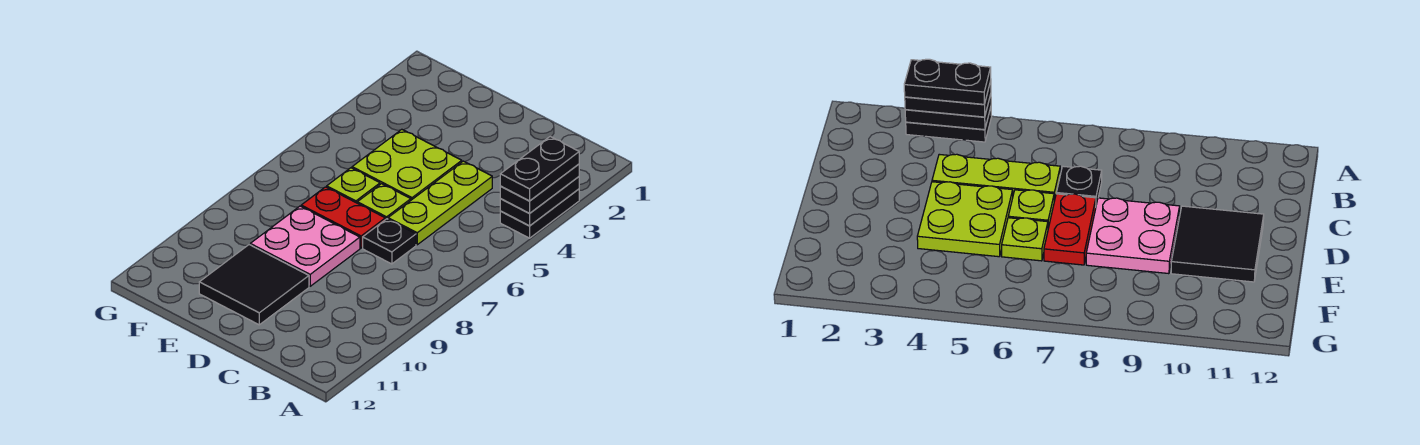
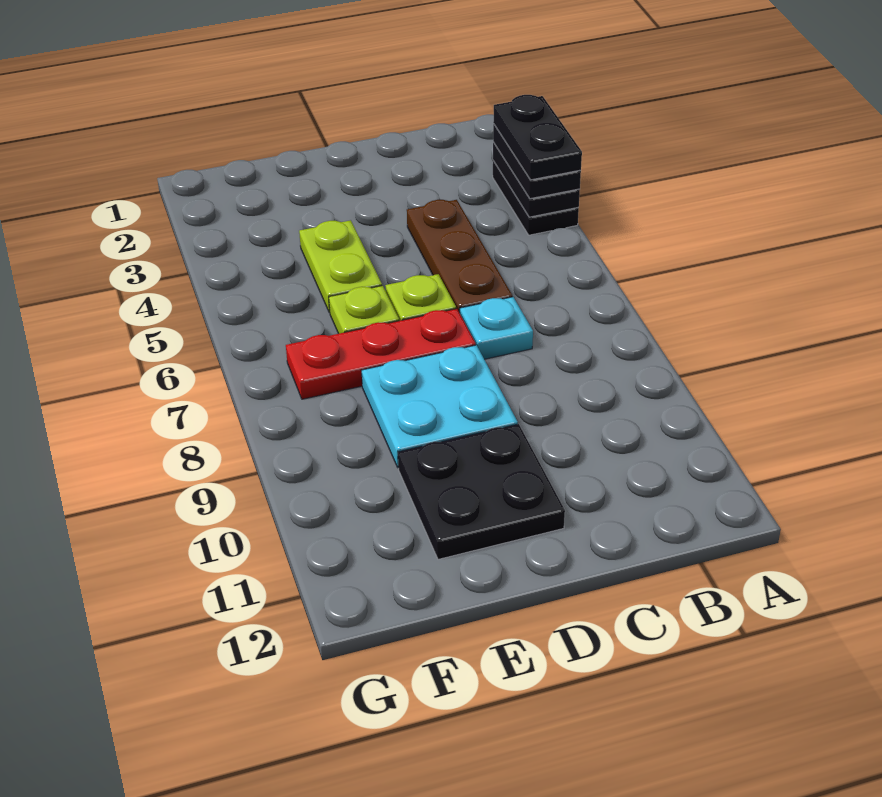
lime 1x3 plate [388,161,492,245] -> brown 1x3 plate [407,200,512,313]
black 1x1 plate [363,219,416,264] -> cyan 1x1 plate [460,297,533,359]
lime 2x2 plate [352,129,462,200] -> lime 1x2 plate [299,220,382,312]
red 1x2 plate [301,187,385,248] -> red 1x3 plate [286,309,476,399]
pink 2x2 plate [250,206,360,286] -> cyan 2x2 plate [362,345,518,467]
black 2x2 tile [199,245,309,325] -> black 2x2 plate [398,424,565,559]

